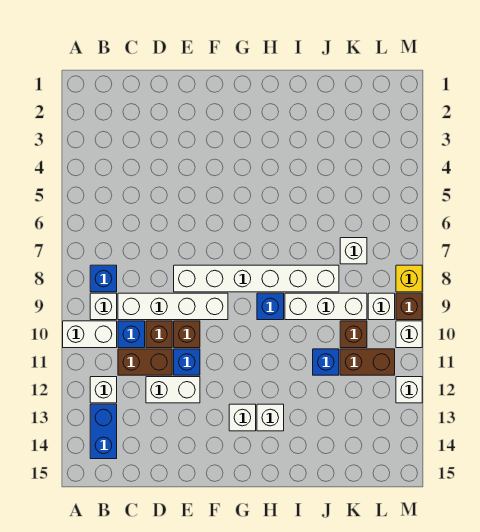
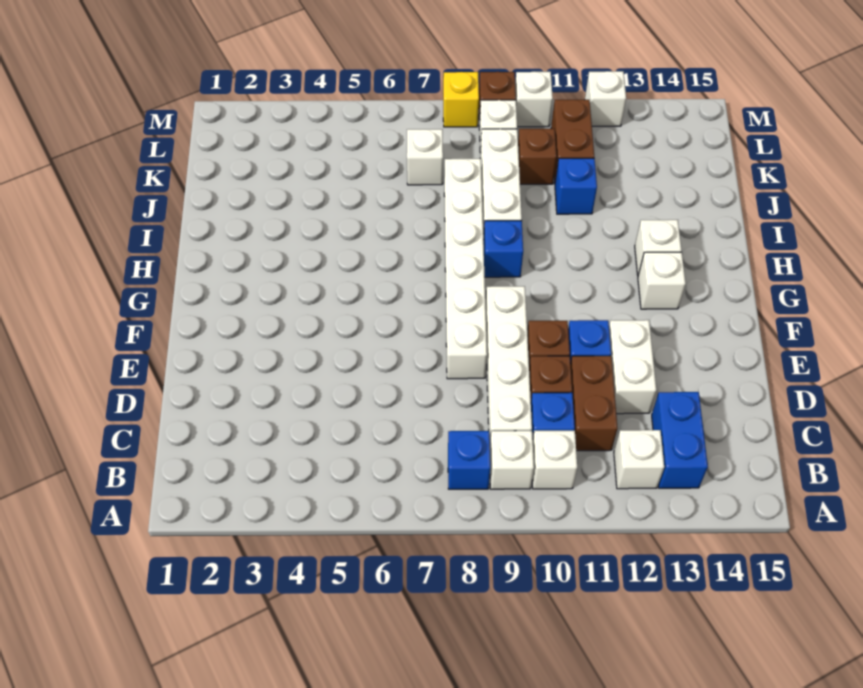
white 1x2 brick [63,321,117,348] -> white 1x1 brick [532,431,577,489]
blue 1x2 brick [90,404,117,459] -> blue 1x2 brick turned to [652,392,708,488]

